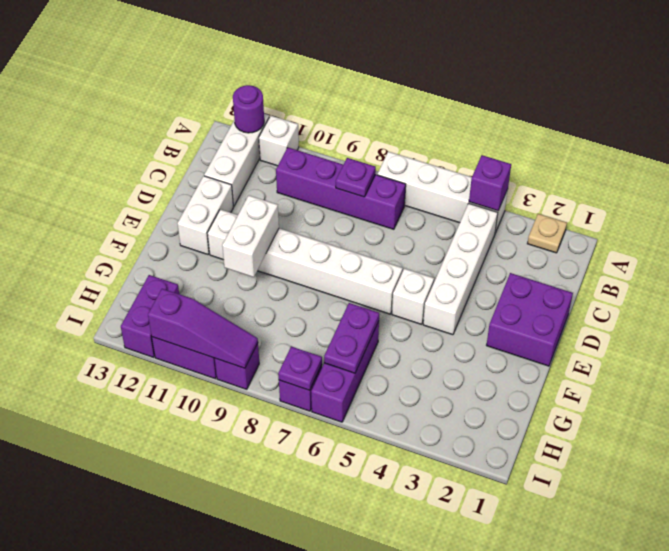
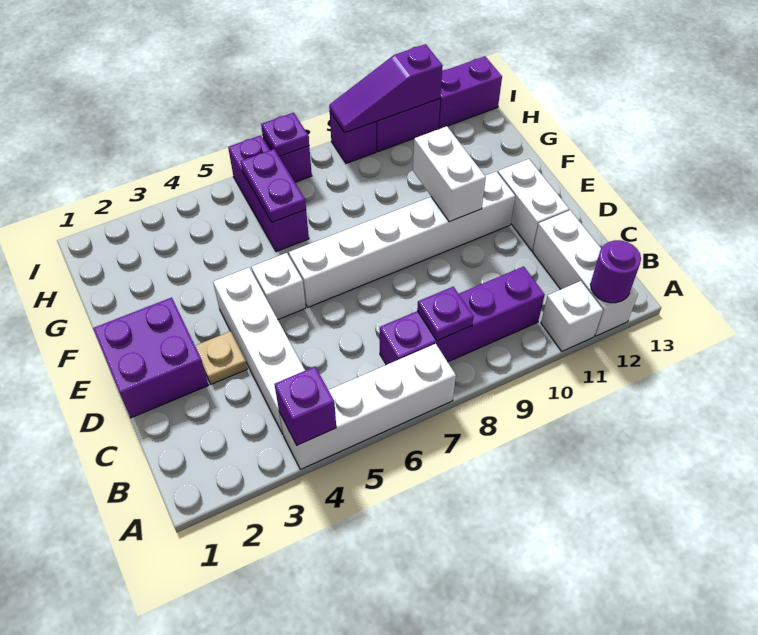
tan 1x1 plate [527,214,567,253] -> tan 1x1 plate moved to [195,331,247,384]
purple 1x2 brick [121,275,179,357] -> purple 1x2 brick turned to [438,56,502,129]

